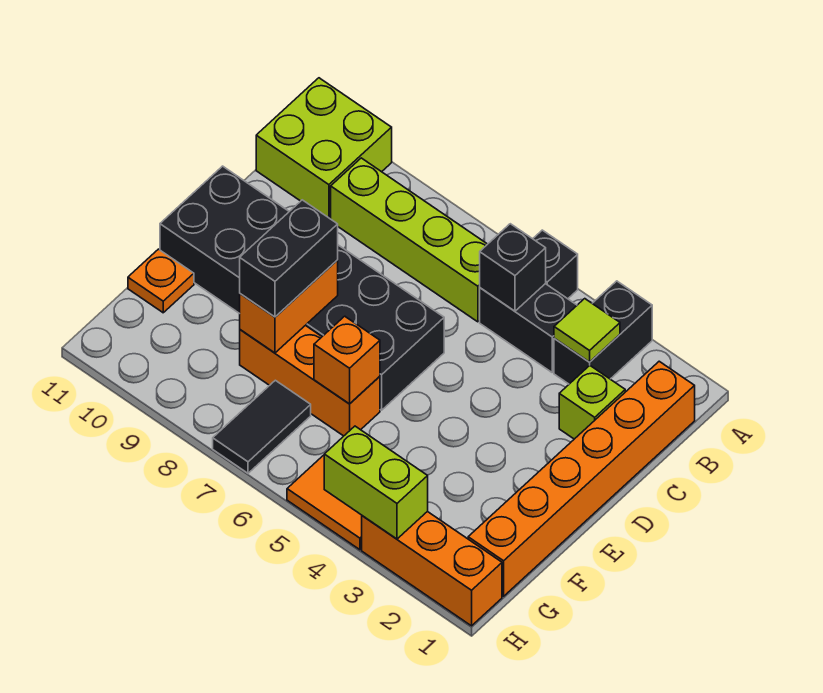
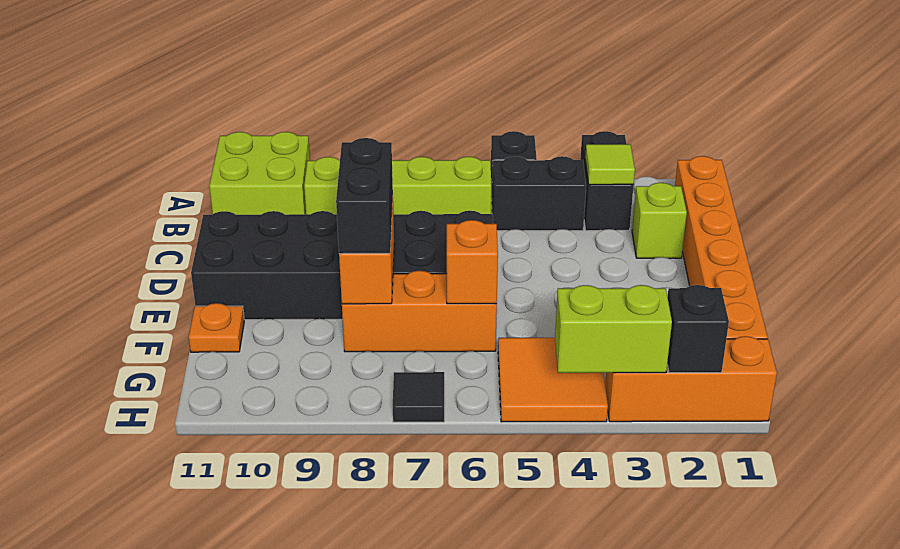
black 1x1 brick [480,224,546,311] -> black 1x1 brick moved to [667,285,729,373]
black 1x2 tile [213,380,311,473] -> black 1x1 tile [393,372,444,422]

